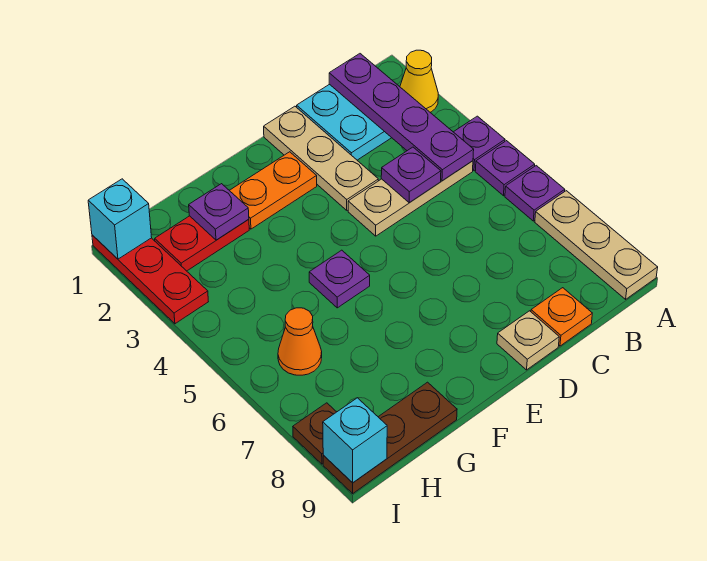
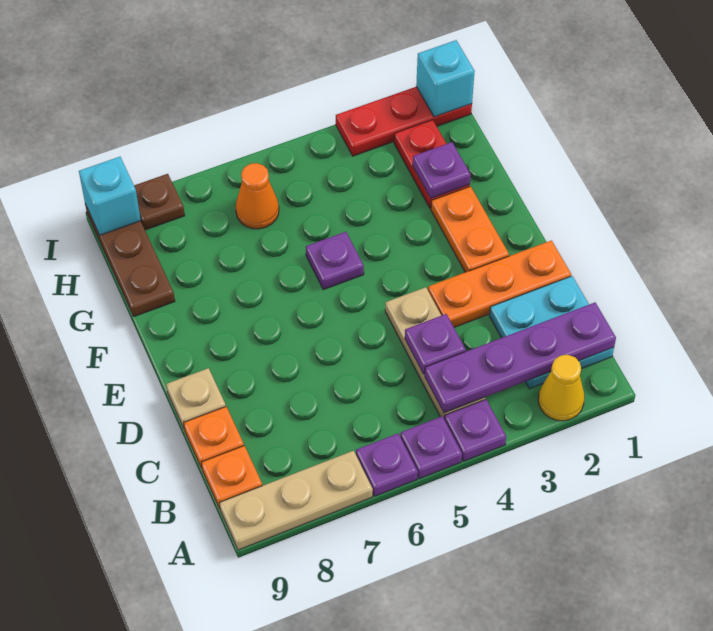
none -> orange 1x1 plate [201,446,262,509]
tan 1x3 plate [264,106,378,210] -> orange 1x3 plate [428,241,571,327]

